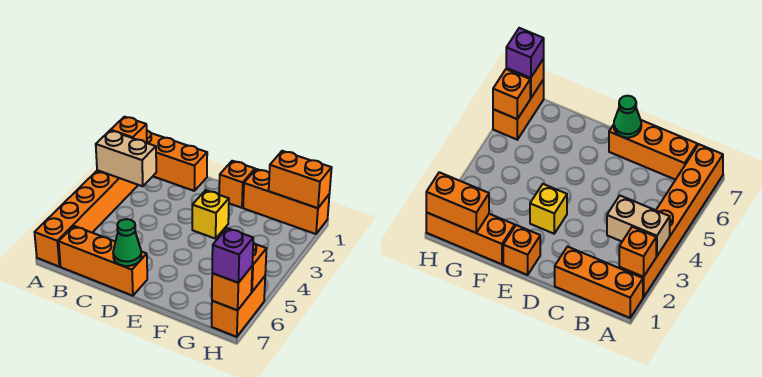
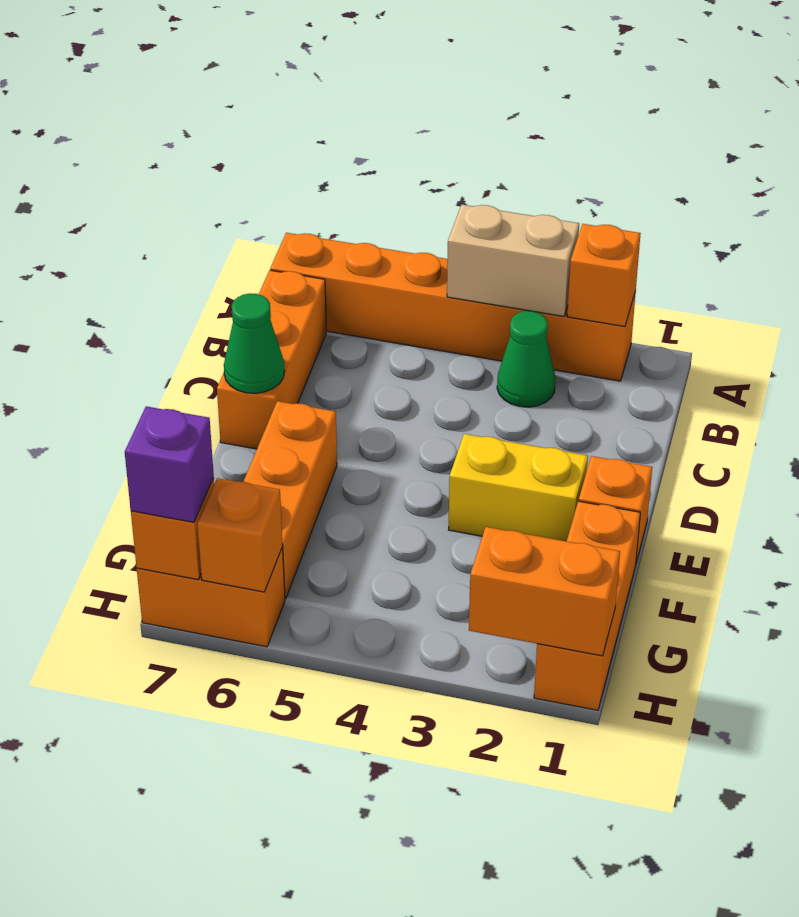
orange 1x3 brick [147,131,207,191] -> orange 1x3 brick moved to [243,401,337,599]
tan 1x2 brick [96,130,156,186] -> tan 1x2 brick turned to [447,205,579,316]
none -> green 1x1 cone [497,311,555,407]
yellow 1x1 brick [192,190,229,239] -> yellow 1x2 brick [449,434,588,541]
orange 1x2 brick [269,151,332,208] -> orange 1x2 brick turned to [469,527,620,656]

